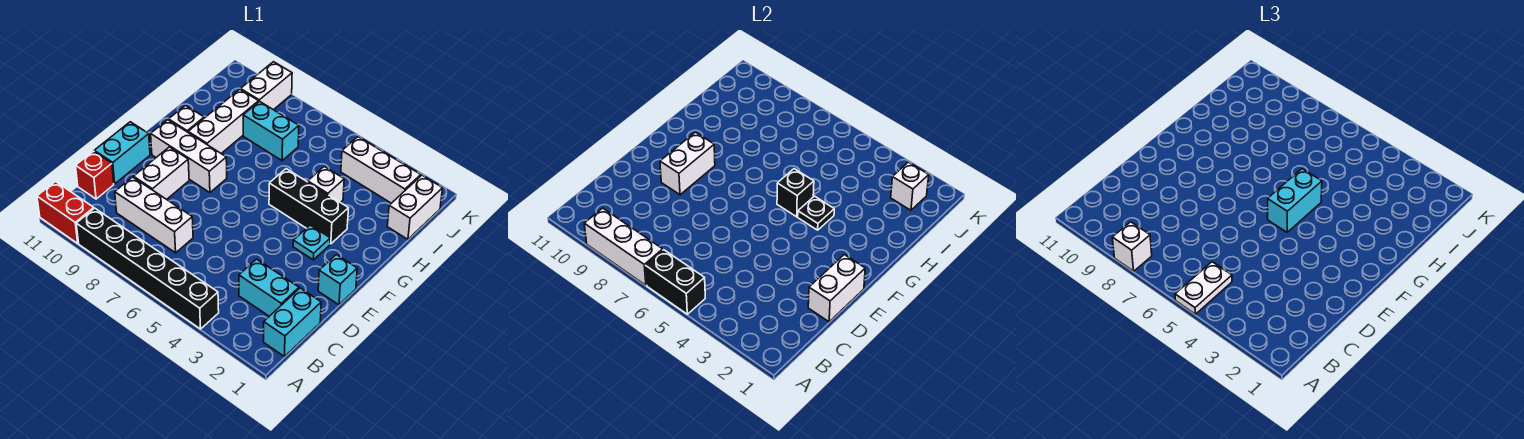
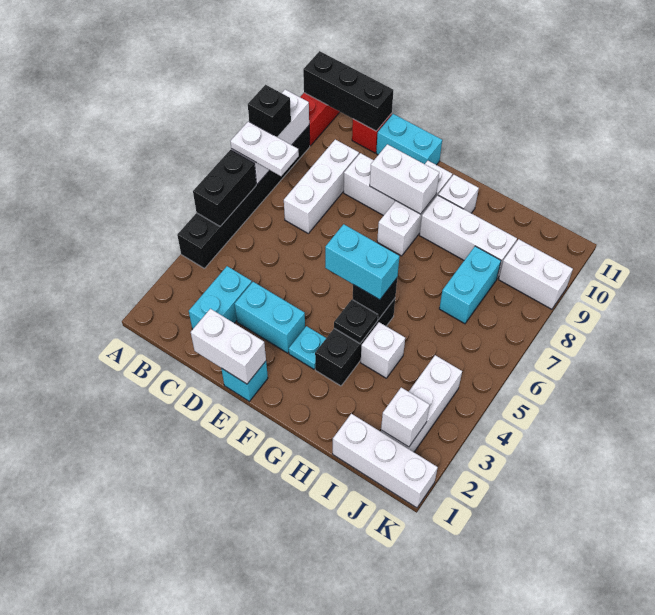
white 1x2 plate [1175,262,1232,314] -> white 1x2 plate moved to [230,121,299,176]
white 1x1 brick [1112,222,1152,271] -> black 1x1 brick [248,85,291,137]
none -> black 1x3 brick [303,51,394,131]
cyan 1x2 brick [264,288,321,357] -> cyan 1x2 brick moved to [235,282,305,353]
white 1x2 brick [387,175,443,239] -> white 1x3 brick [333,414,438,508]

